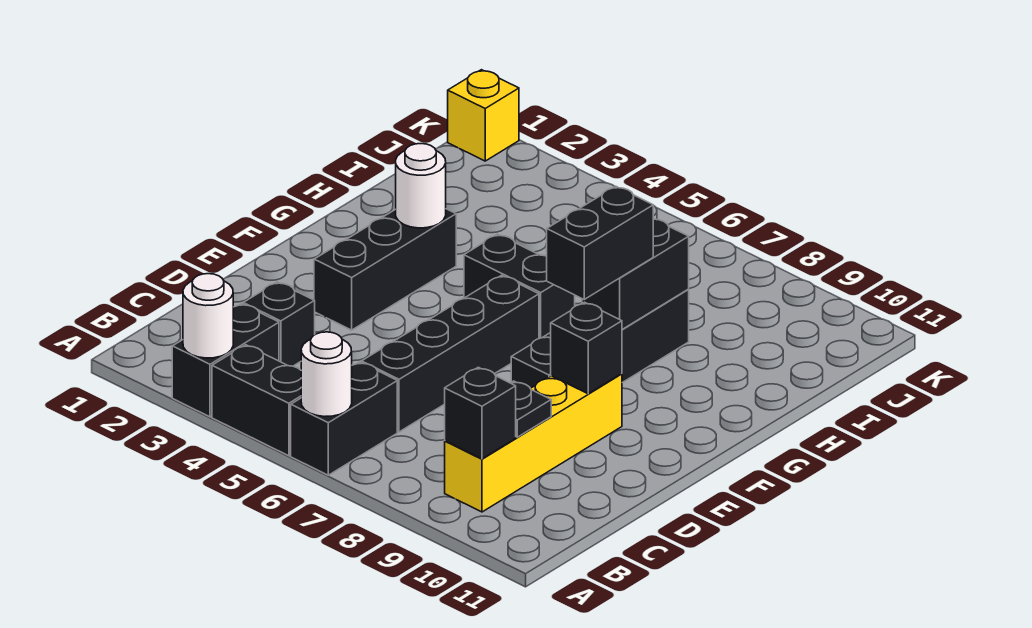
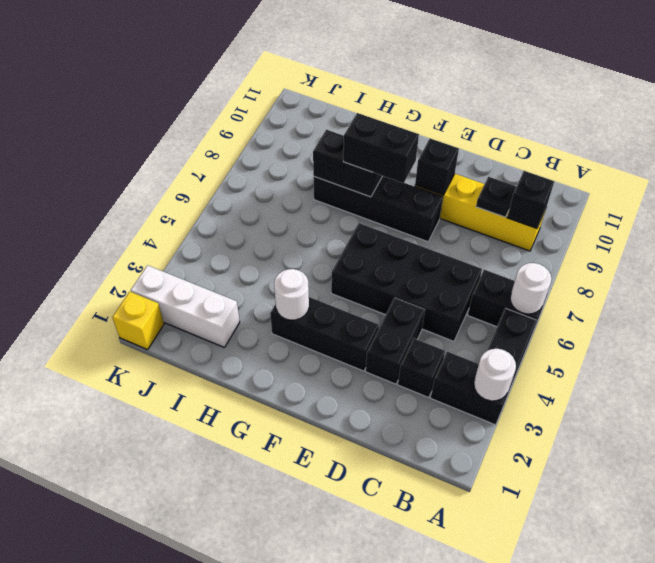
black 1x4 brick [362,275,539,432] -> black 2x4 brick [331,223,482,341]
black 1x2 brick [464,234,575,339] -> black 1x2 brick moved to [366,298,425,384]
none -> white 1x3 brick [131,265,240,348]

